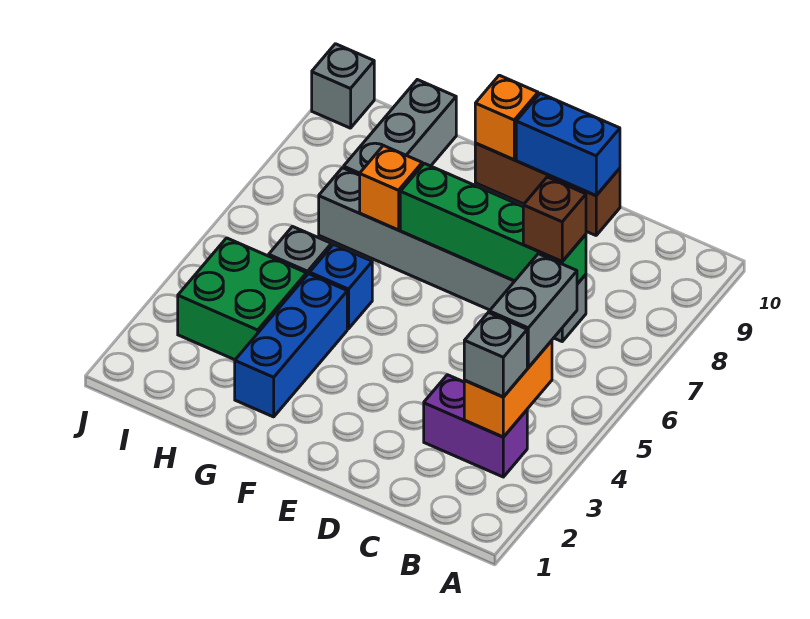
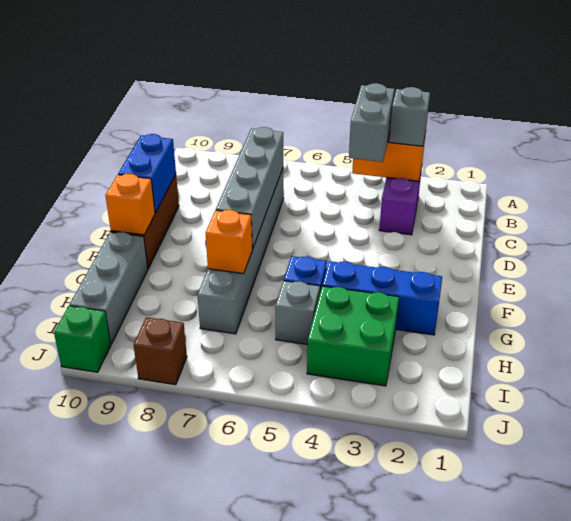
grey 1x2 brick [489,254,577,368] -> grey 1x2 brick turned to [349,83,395,162]
green 1x4 brick [400,163,586,284] -> grey 1x4 brick [216,127,283,249]
brown 1x1 brick [523,177,586,261] -> brown 1x1 brick moved to [134,317,187,385]
grey 1x3 brick [344,80,456,175] -> grey 1x3 brick turned to [70,232,148,344]
grey 1x1 brick [312,44,374,128] -> green 1x1 brick [54,306,111,372]

